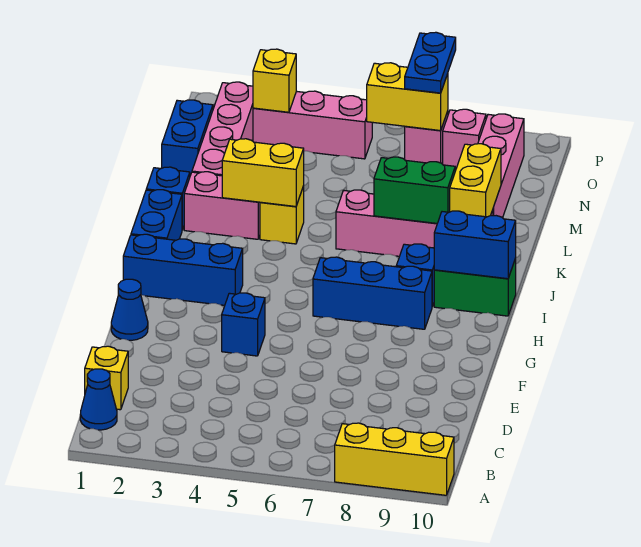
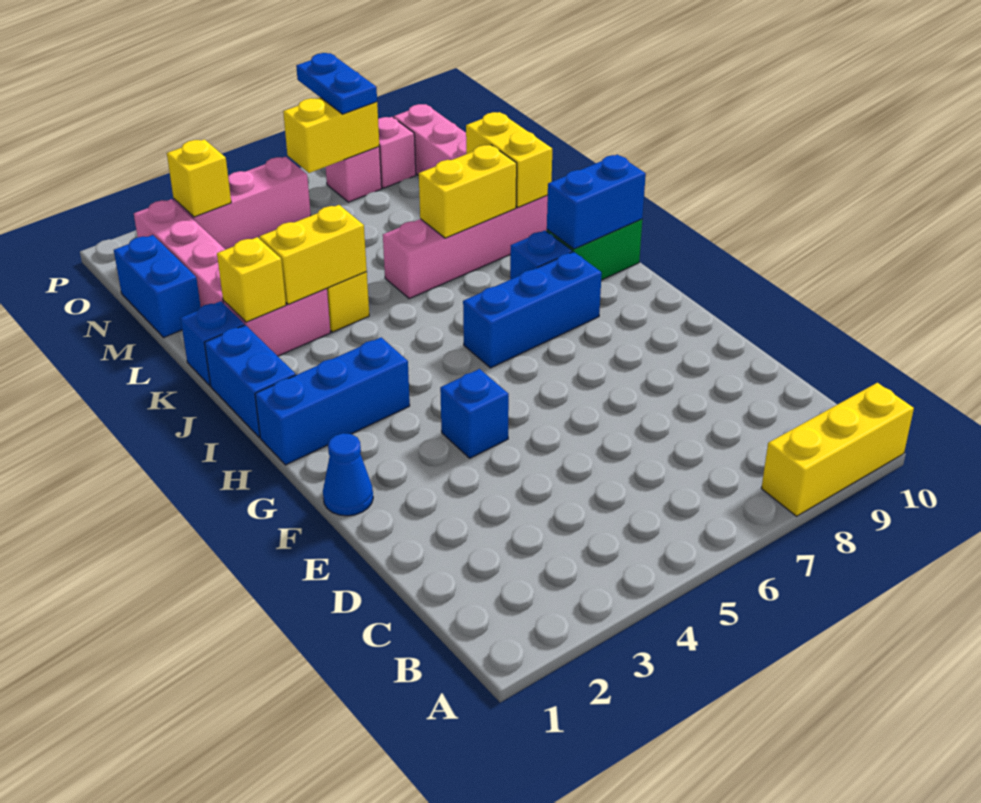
blue 1x1 cone [80,369,117,430] -> none
yellow 1x1 brick [85,346,128,410] -> yellow 1x1 brick moved to [217,237,286,322]
green 1x2 brick [374,157,455,223] -> yellow 1x2 brick [419,145,517,238]

